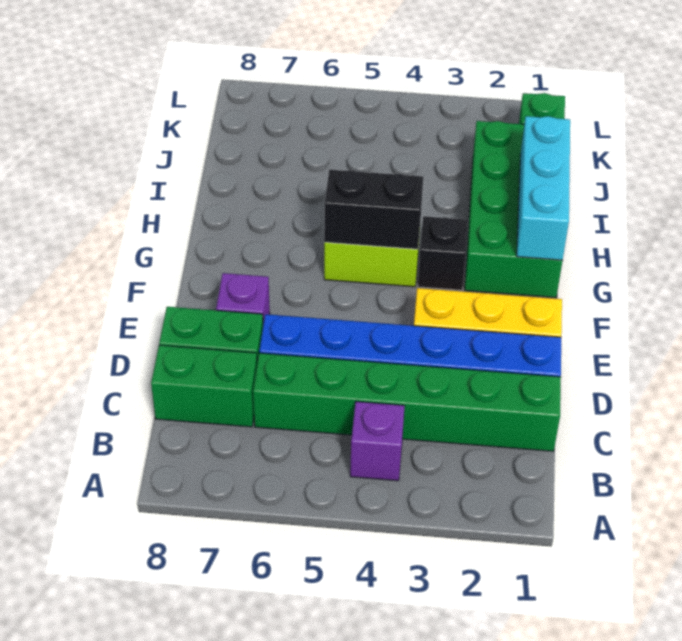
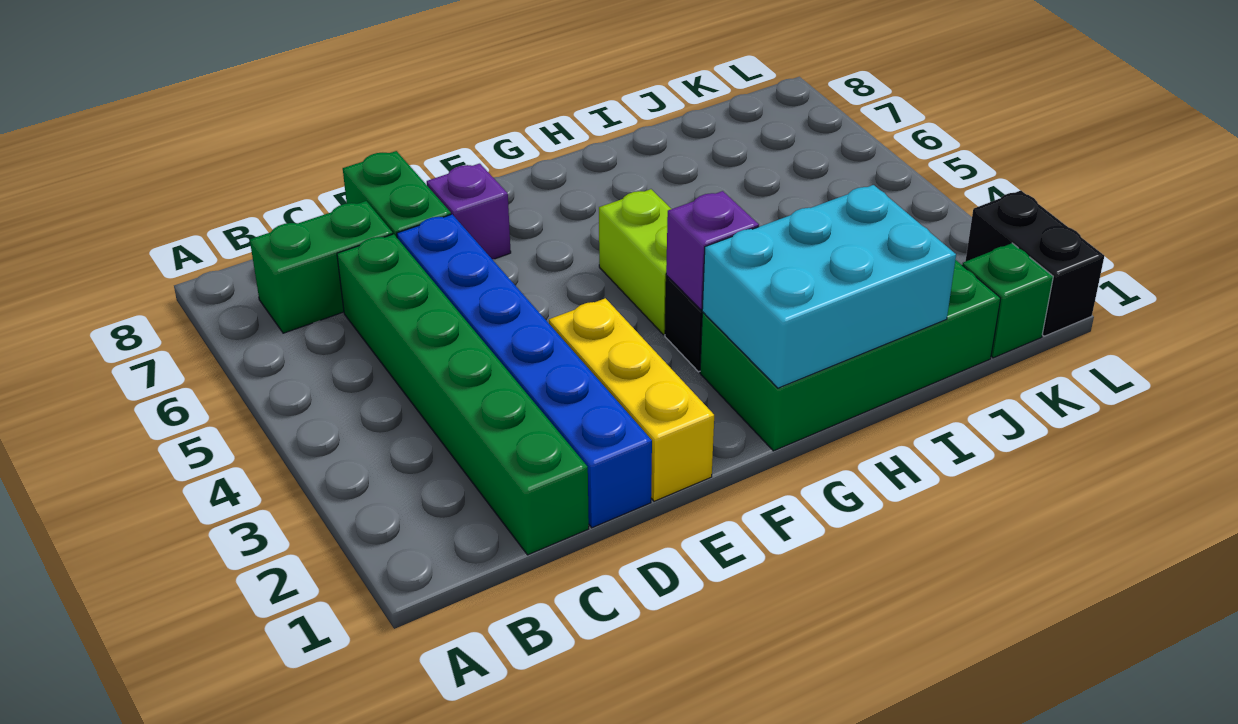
purple 1x1 brick [350,401,405,481] -> purple 1x1 brick moved to [666,191,759,310]
green 1x2 brick [151,345,257,427] -> green 1x2 brick turned to [250,201,393,333]
cyan 1x3 brick [517,116,570,260] -> cyan 2x3 brick [702,185,956,388]
black 1x2 brick [324,170,423,249] -> black 1x2 brick moved to [966,191,1104,336]

